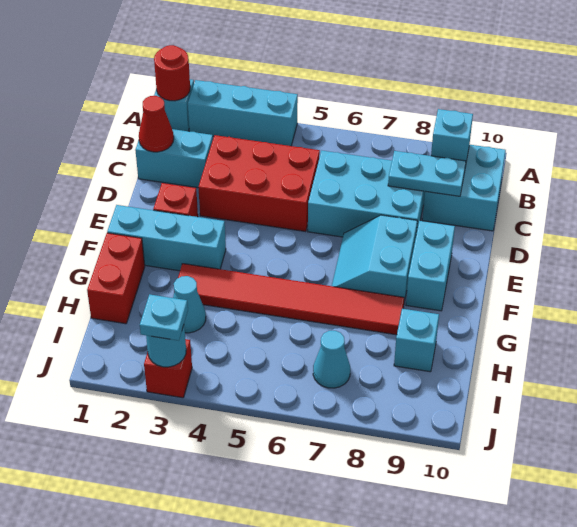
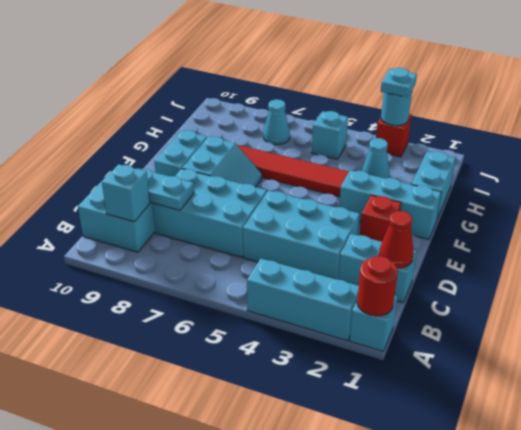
red 2x3 brick [198,135,320,232] -> cyan 2x3 brick [243,191,360,280]
red 1x2 brick [87,233,145,324] -> cyan 1x2 brick [412,151,456,219]
cyan 1x1 brick [394,309,439,372] -> cyan 1x1 brick moved to [312,111,348,159]

